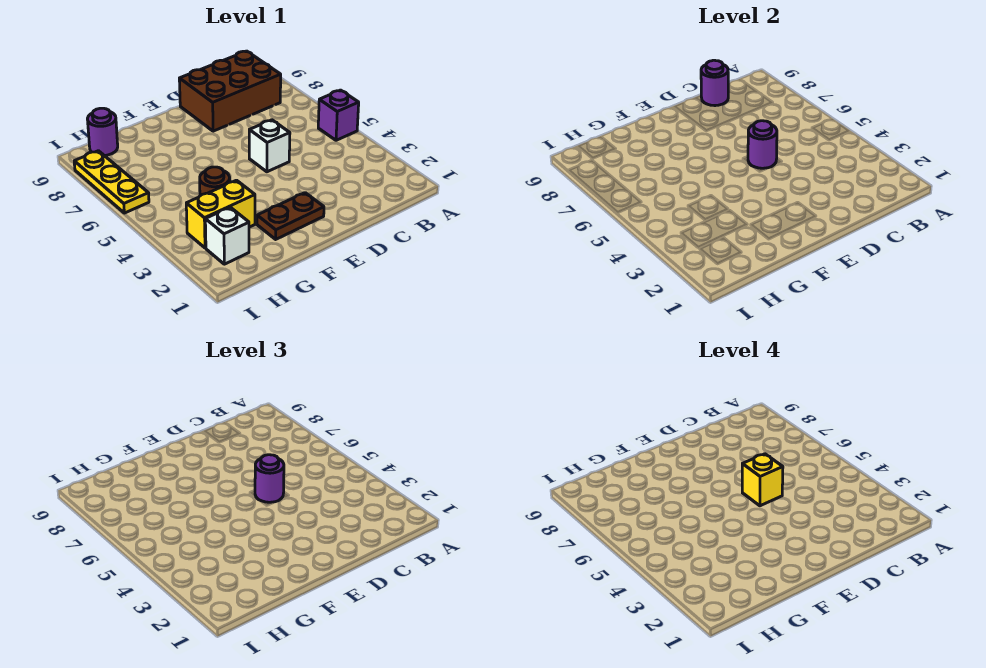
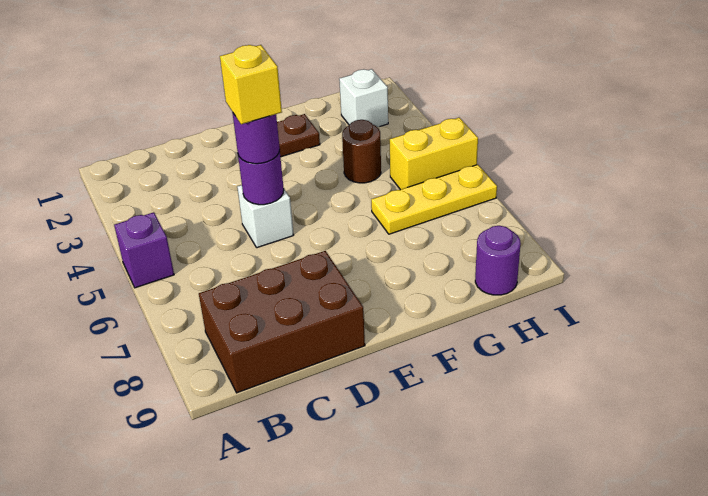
purple 1x1 round brick [701,60,729,106] -> none
yellow 1x2 brick [186,180,255,248] -> yellow 1x2 brick moved to [390,118,478,190]
yellow 1x3 plate [74,151,149,213] -> yellow 1x3 plate turned to [371,165,497,234]

